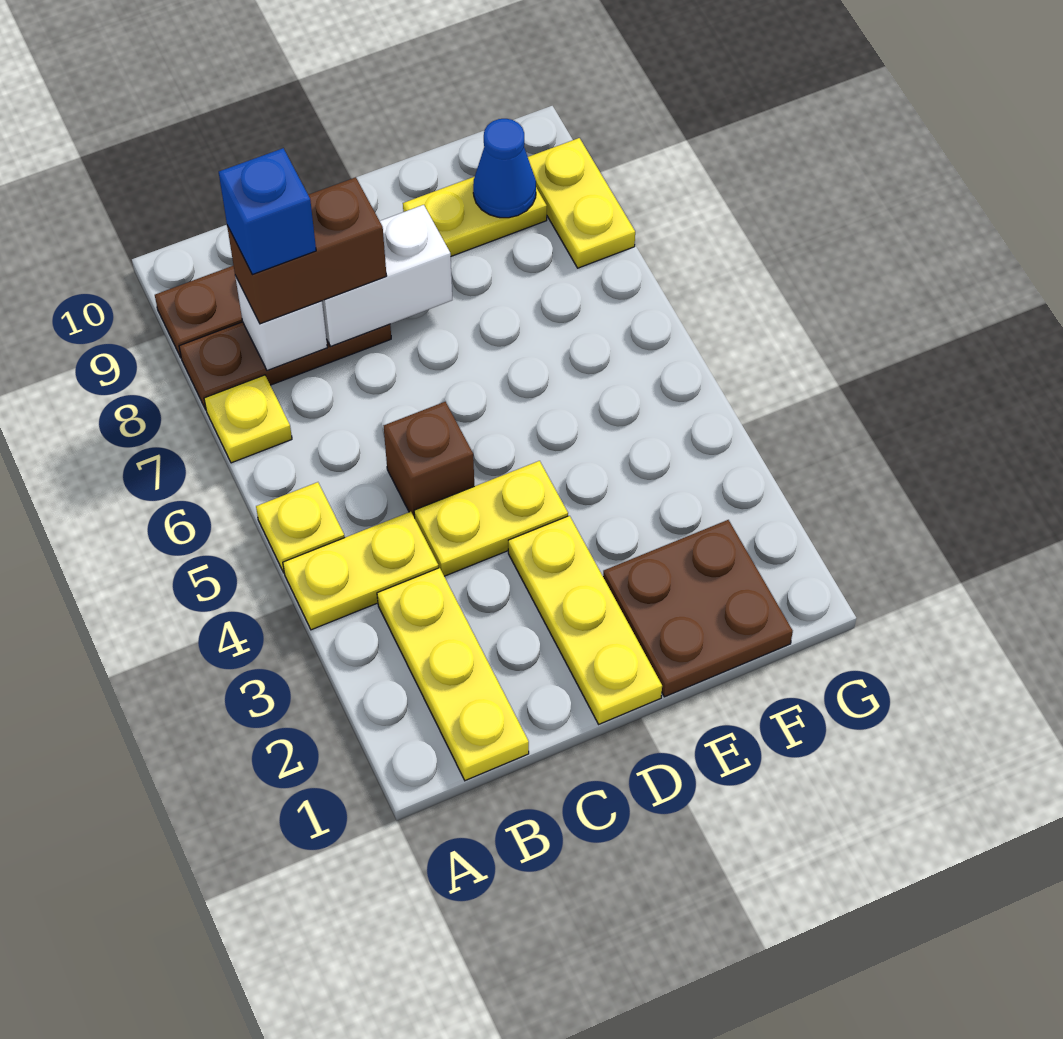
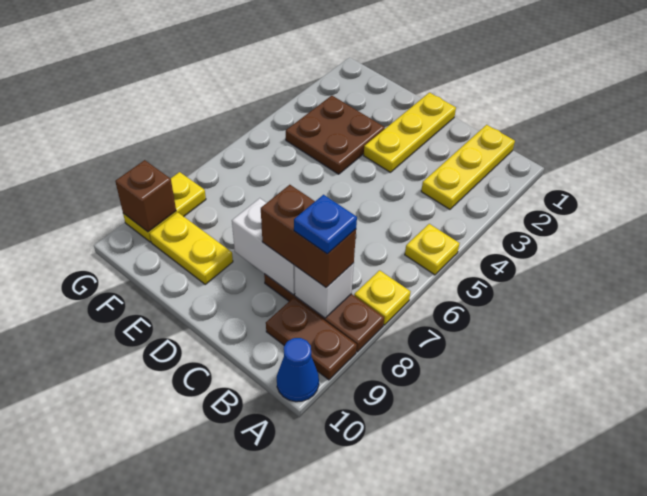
yellow 1x2 plate [283,512,439,630] -> none
blue 1x1 brick [219,148,316,275] -> blue 1x1 plate [294,195,357,254]
yellow 1x2 plate [414,461,568,576] -> none
brown 1x1 brick [384,401,474,518] -> brown 1x1 brick moved to [115,160,176,232]
brown 2x2 plate [603,520,793,697] -> brown 2x2 plate moved to [286,96,385,174]
blue 1x1 cone [473,119,536,218] -> blue 1x1 cone moved to [277,338,319,402]

